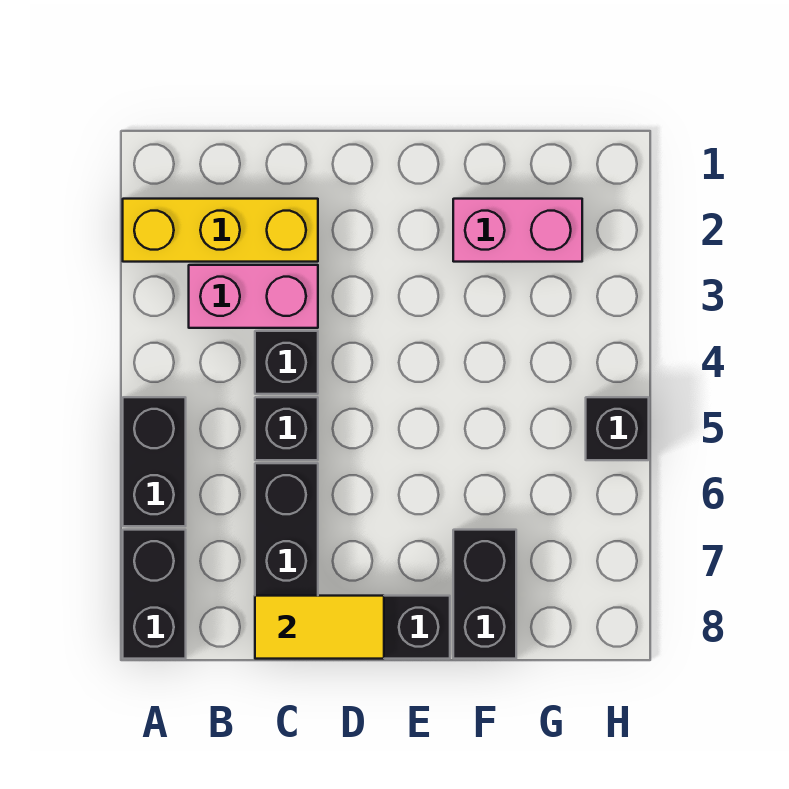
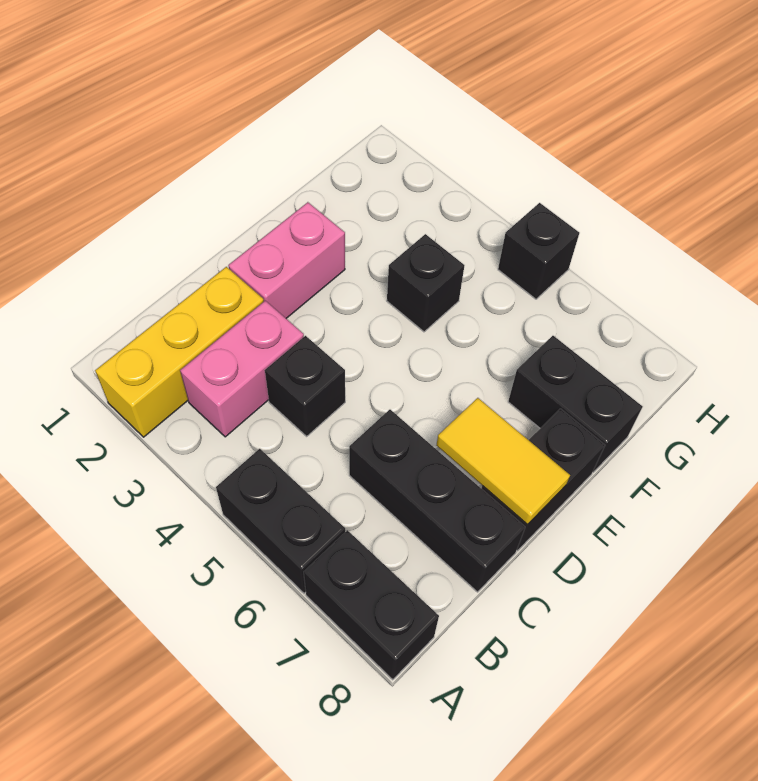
black 1x1 brick [255,397,318,460] -> black 1x1 brick moved to [387,234,465,332]
yellow 1x2 tile [255,596,384,659] -> yellow 1x2 tile turned to [436,398,570,525]
pink 1x2 brick [453,199,582,262] -> pink 1x2 brick moved to [228,202,345,318]

